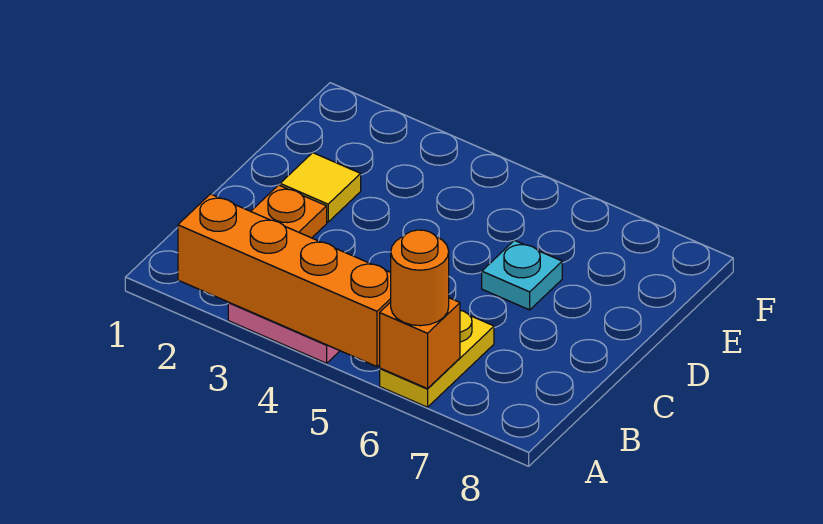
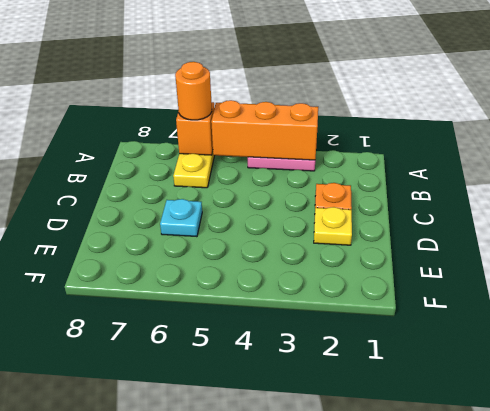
orange 1x4 brick [178,194,391,367] -> orange 1x3 brick [211,100,318,160]
yellow 1x1 tile [280,153,361,222] -> yellow 1x1 plate [314,207,352,245]

